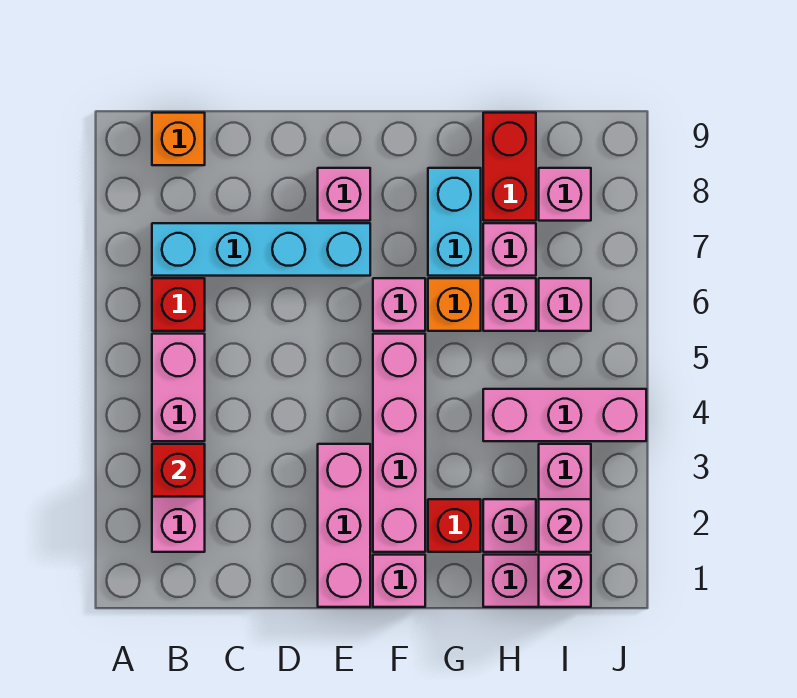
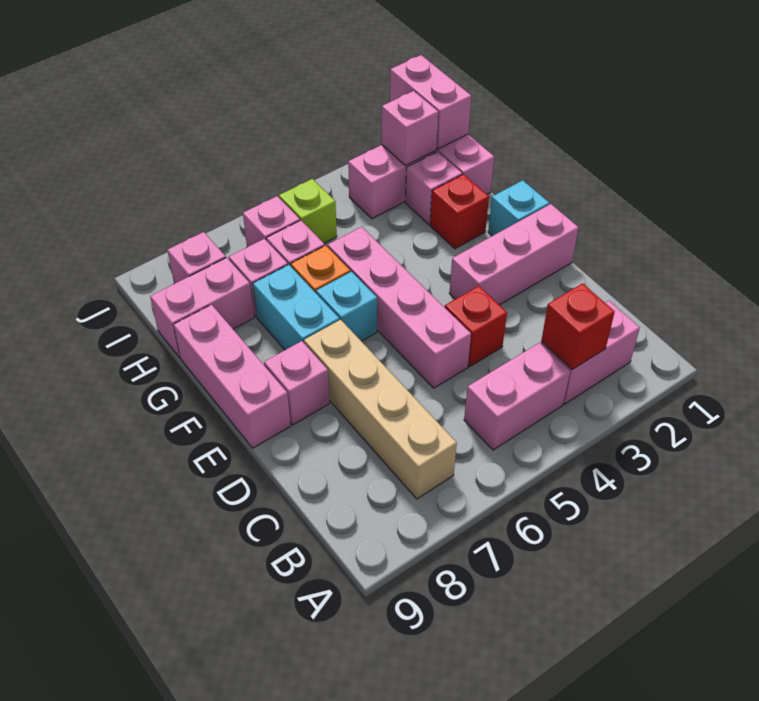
red 1x1 brick [152,278,205,331] -> red 1x1 brick moved to [445,286,507,367]
cyan 1x4 brick [152,223,370,276] -> tan 1x4 brick [304,320,457,499]
orange 1x1 brick [152,113,205,165] -> none
pink 1x1 brick [373,555,425,607] -> cyan 1x1 brick [488,180,549,236]
pink 1x4 brick [373,334,425,552] -> pink 1x4 brick turned to [328,227,471,388]
pink 1x1 brick [373,278,425,331] -> cyan 1x1 brick [316,272,377,341]
cyan 1x2 brick [428,168,481,276] -> cyan 1x2 brick turned to [253,265,340,350]
pink 1x3 brick [483,389,646,441] -> pink 1x3 brick moved to [173,305,291,448]
red 1x2 brick [483,113,536,221] -> pink 1x2 brick [150,258,254,358]
pink 1x1 brick [539,555,591,607] -> pink 1x2 brick [390,55,471,149]
none -> lime 1x1 brick [279,179,337,243]

